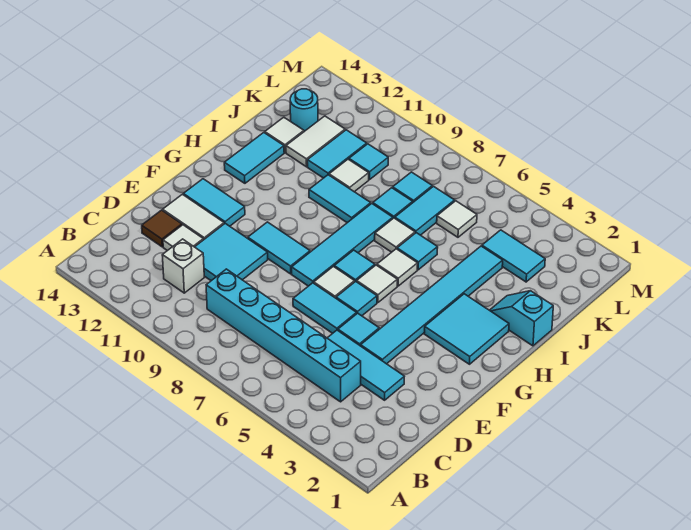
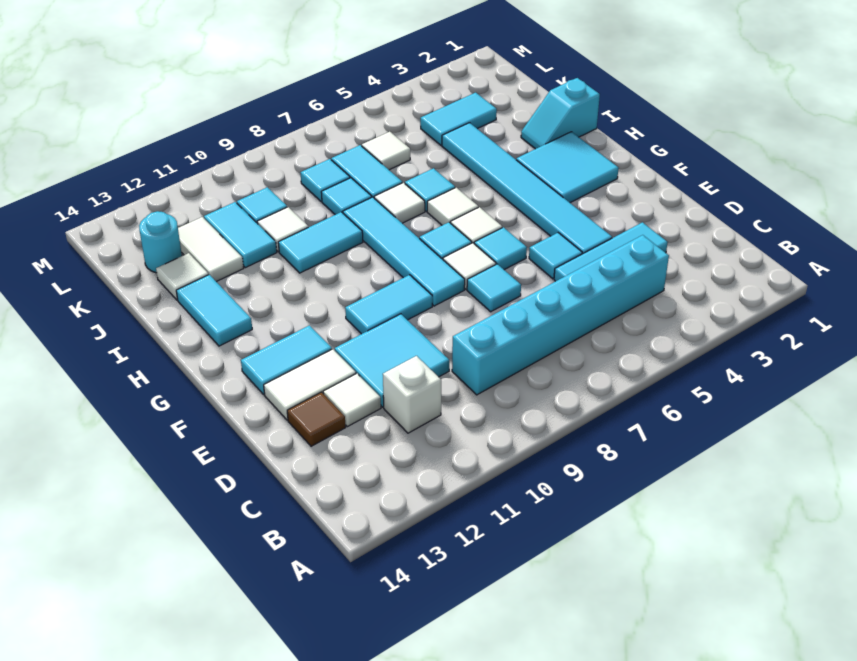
cyan 1x2 tile [293,283,357,333] -> cyan 1x1 tile [467,264,521,312]

